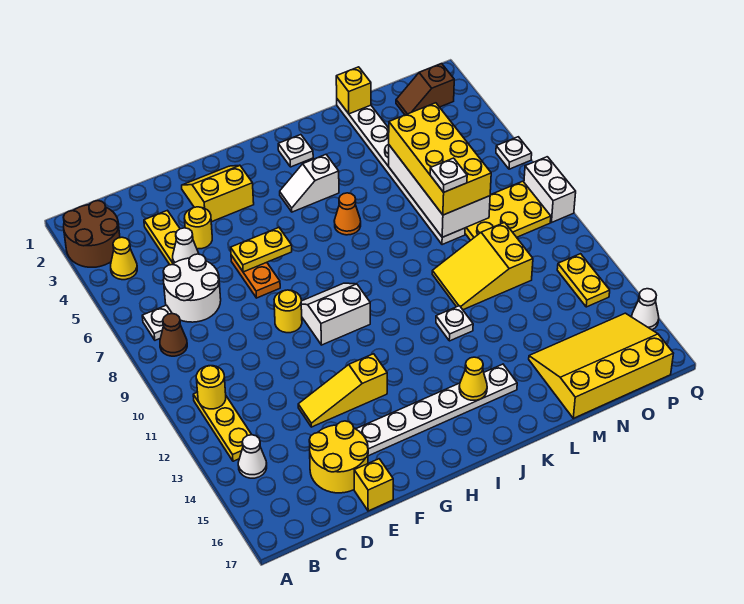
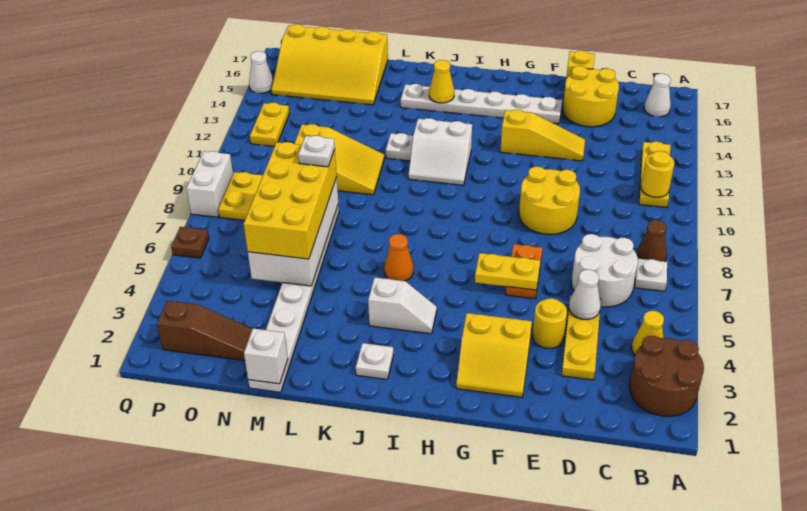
white 1x1 cone [238,435,267,478] -> white 1x1 cone moved to [644,74,671,117]
yellow 1x1 round brick [274,290,302,333] -> yellow 2x2 round brick [519,167,580,235]
white 2x2 slope [301,283,370,345] -> white 2x2 slope moved to [409,118,472,185]
yellow 1x1 brick [336,67,371,114] -> white 1x1 brick [244,329,288,384]
brown 1x2 slope [396,64,454,115] -> brown 1x3 slope [157,301,252,361]
white 1x1 plate [496,137,532,169] -> brown 1x1 plate [171,227,209,258]

